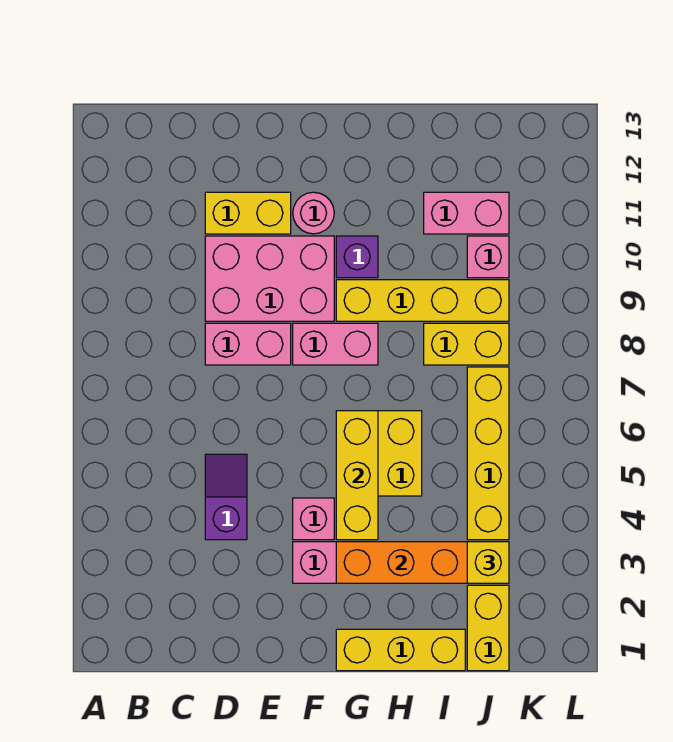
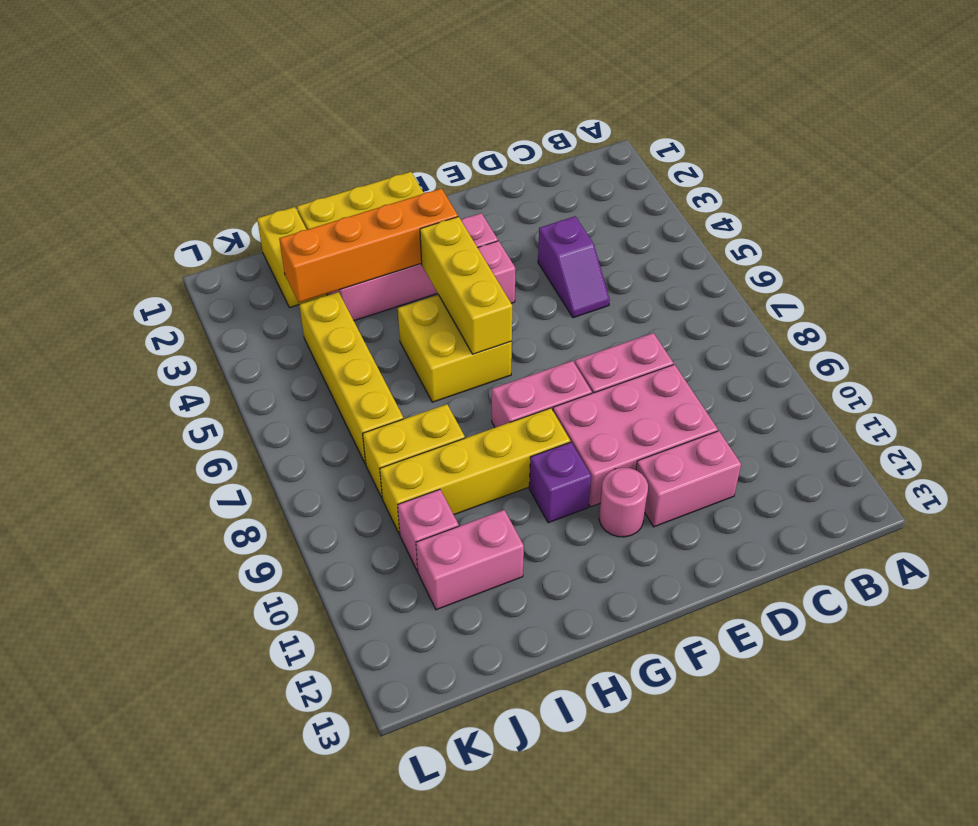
yellow 1x2 brick [205,192,291,234] -> pink 1x2 brick [636,431,741,527]
yellow 1x1 brick [467,542,509,583] -> none

